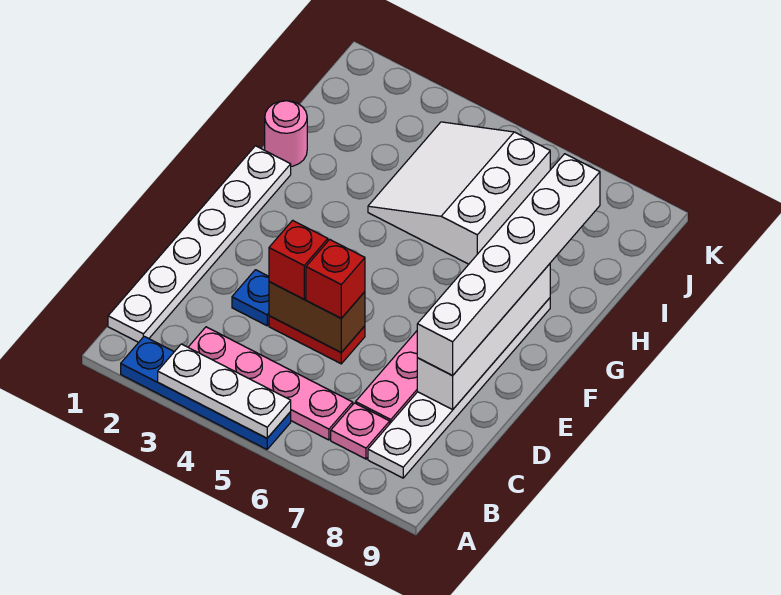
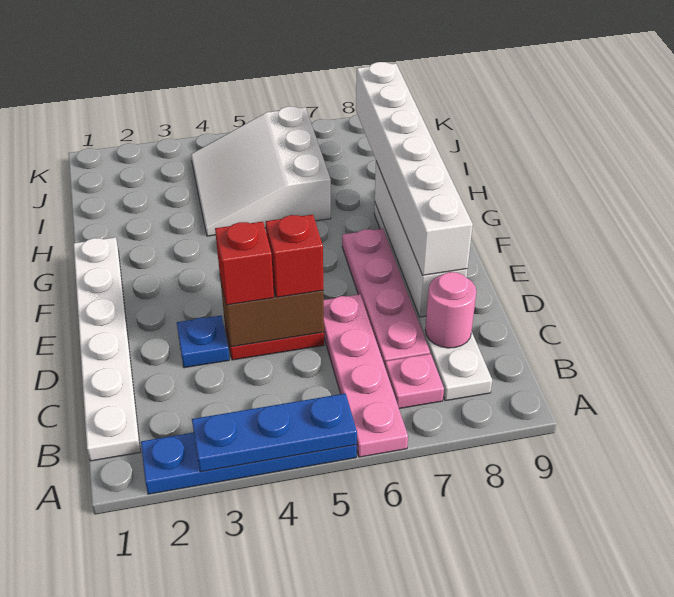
white 1x3 plate [158,344,291,438] -> blue 1x3 plate [192,394,357,472]
pink 1x4 plate [188,327,353,440] -> pink 1x4 plate turned to [324,294,408,457]
pink 1x1 round brick [265,101,307,166] -> pink 1x1 round brick moved to [425,272,476,348]

